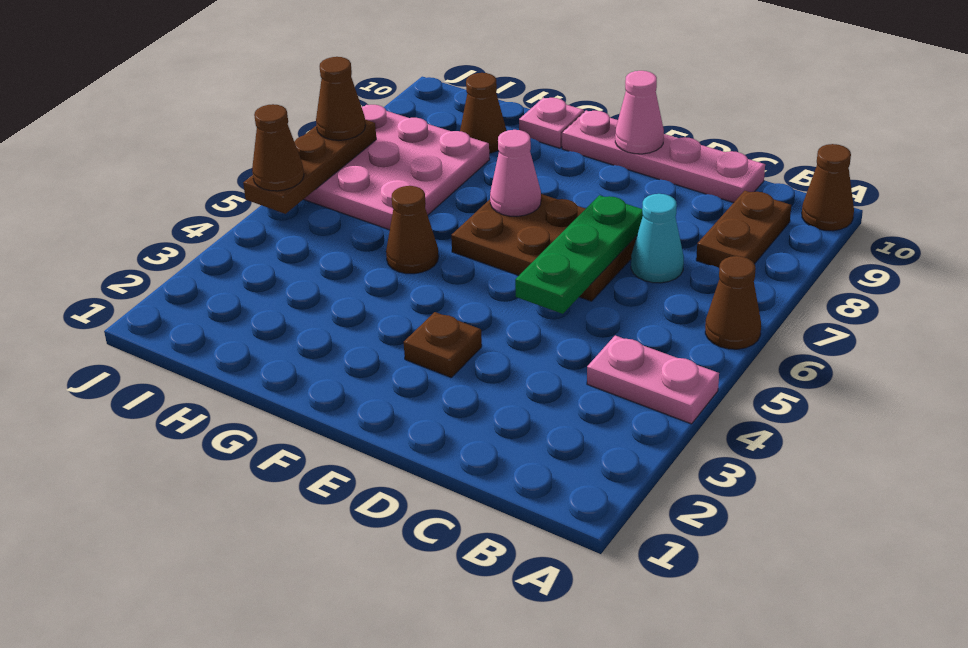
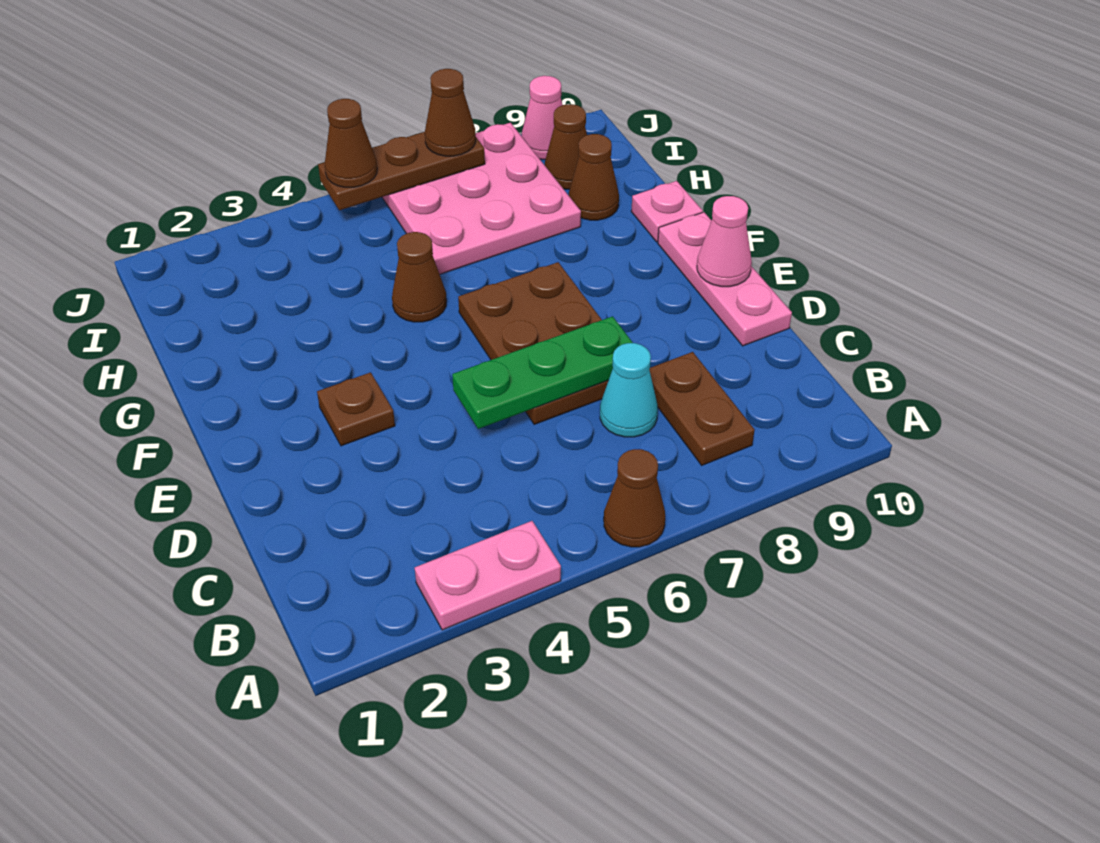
pink 1x2 plate [587,336,719,424] -> pink 1x2 plate turned to [415,521,561,630]
brown 1x1 cone [802,144,854,231] -> brown 1x1 cone moved to [545,104,587,189]
brown 1x2 plate [696,191,791,268] -> brown 1x2 plate turned to [649,352,755,465]
pink 1x4 plate [562,111,765,203] -> pink 1x3 plate [658,212,792,346]
pink 1x1 cone [490,130,541,216] -> pink 1x1 cone moved to [522,76,562,160]

